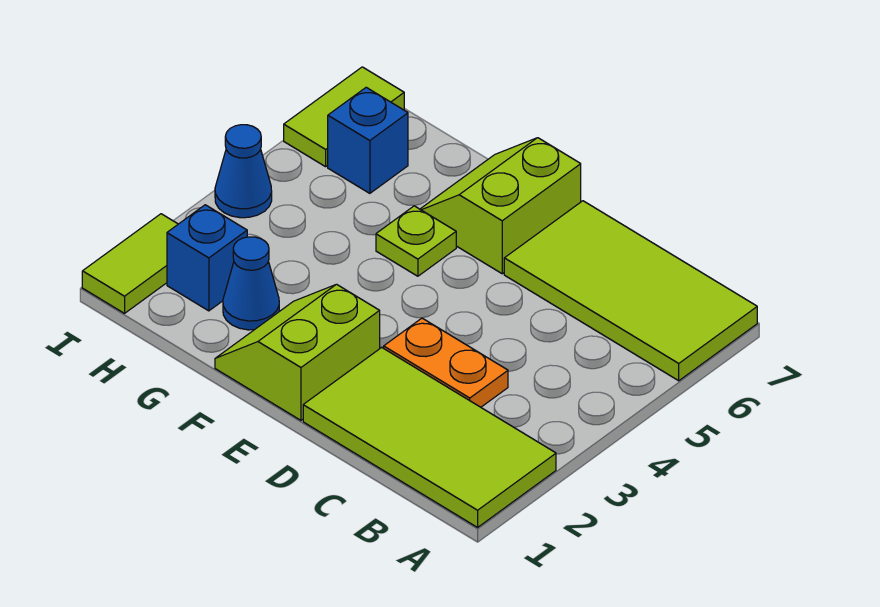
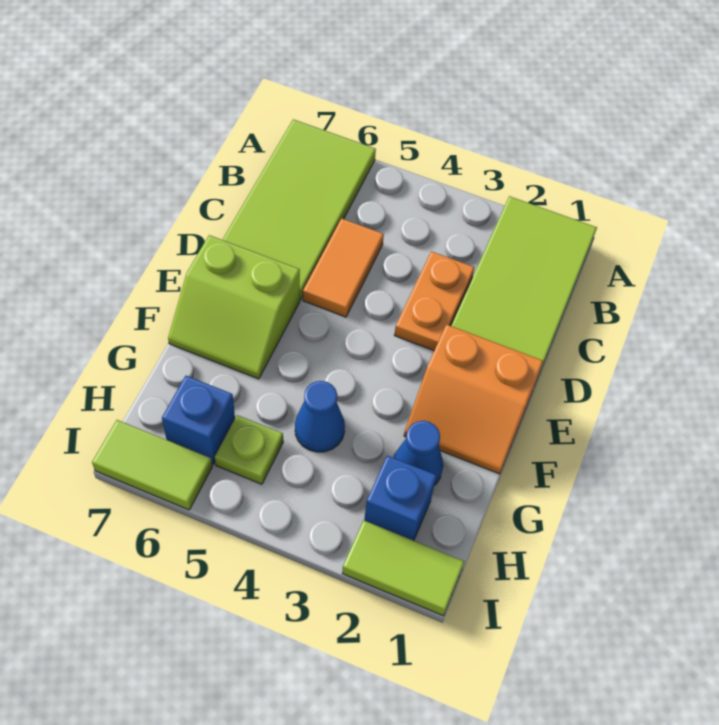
none -> orange 1x2 tile [303,218,384,317]
lime 2x2 slope [215,284,380,420] -> orange 2x2 slope [404,324,543,474]
lime 1x1 plate [376,206,456,276] -> lime 1x1 plate moved to [215,415,283,484]
blue 1x1 cone [215,125,272,218] -> blue 1x1 cone moved to [295,381,345,452]

